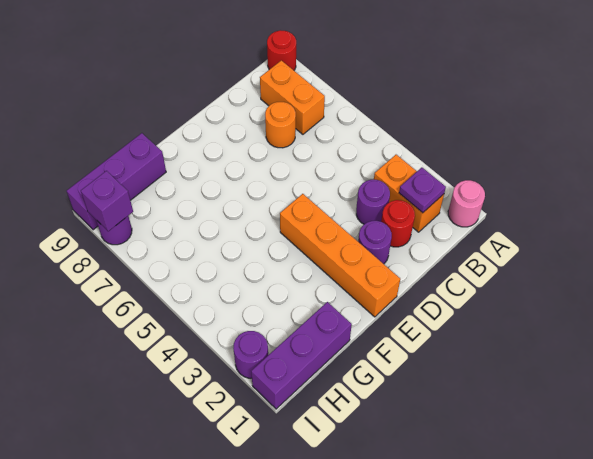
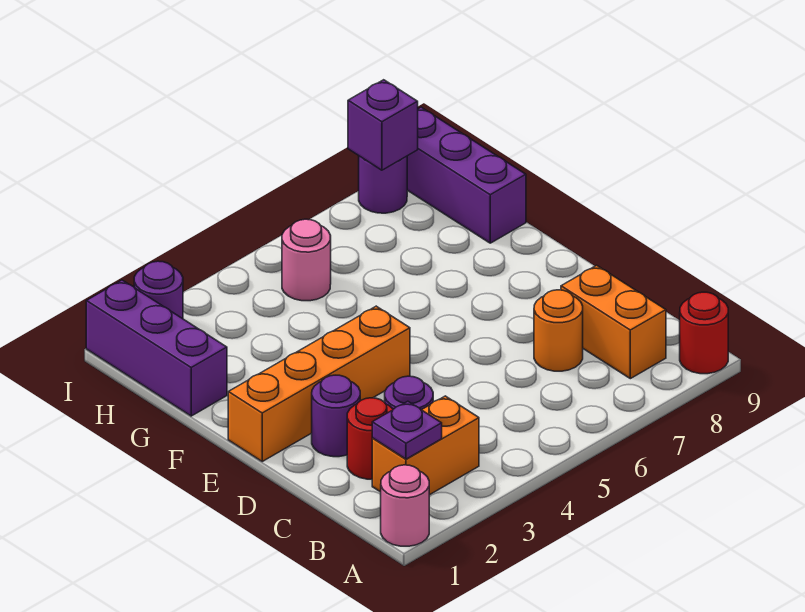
orange 1x2 brick [260,60,325,134] -> orange 1x2 brick turned to [561,265,666,379]
none -> pink 1x1 round brick [282,219,331,301]

